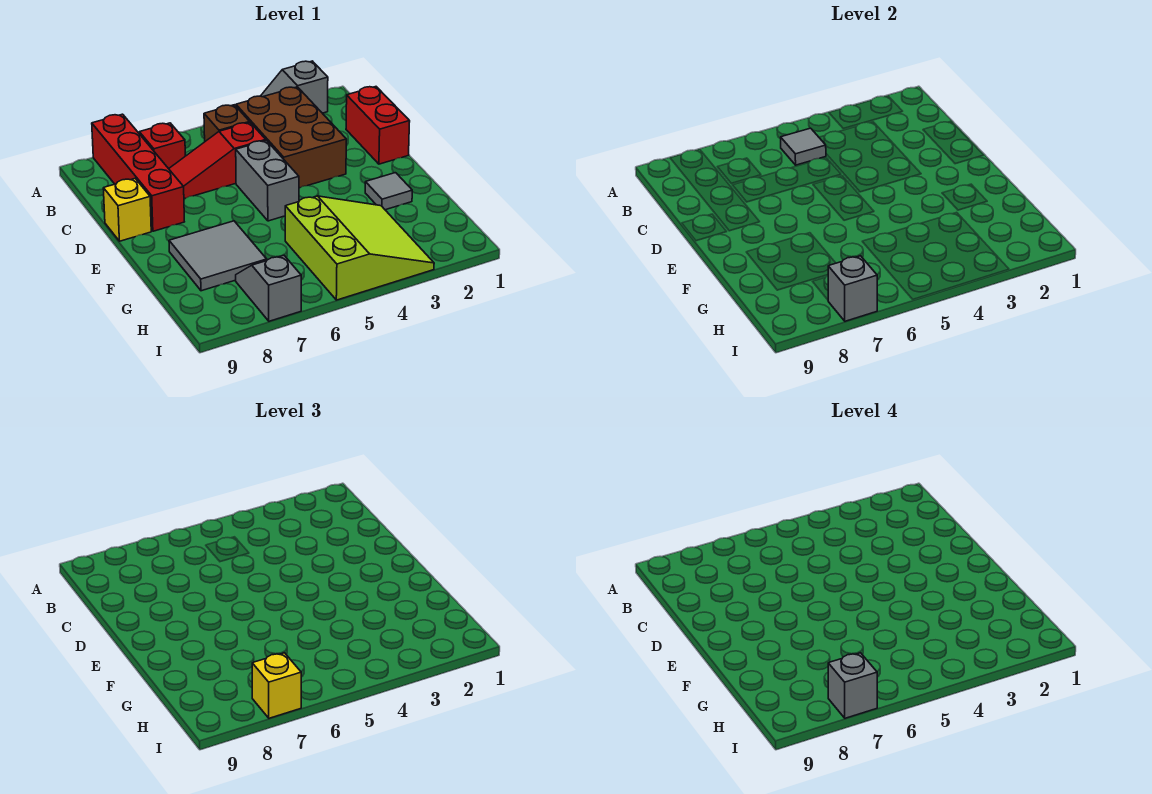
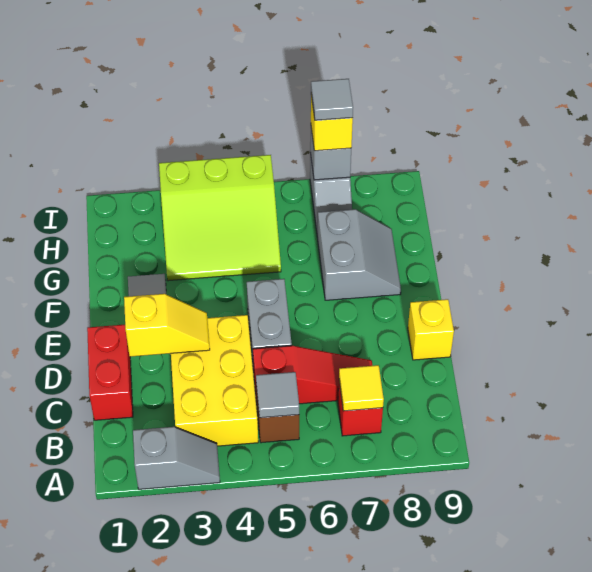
red 1x4 brick [92,114,184,231] -> none
brown 2x3 brick [236,87,346,188] -> yellow 2x3 brick [171,315,258,446]
none -> yellow 1x1 tile [339,365,384,411]
none -> yellow 1x2 slope [124,294,210,357]
grey 2x2 tile [169,221,267,291] -> grey 2x2 slope [318,209,401,300]
lime 3x3 slope [285,196,434,300] -> lime 3x3 slope turned to [159,155,281,281]
grey 1x1 brick [828,653,877,718] -> grey 1x1 tile [311,79,353,120]

